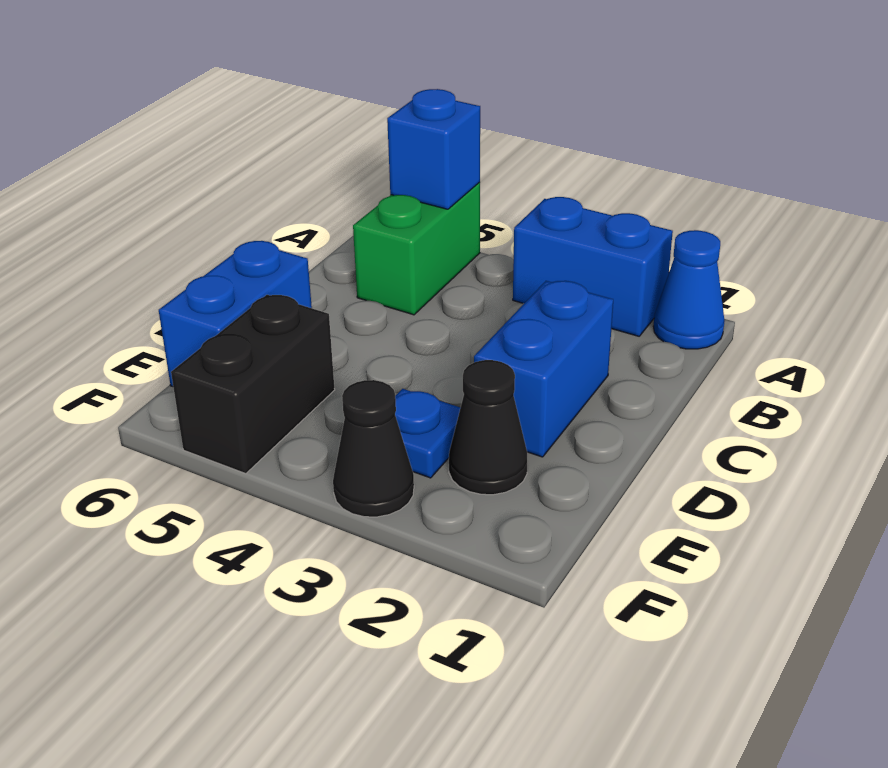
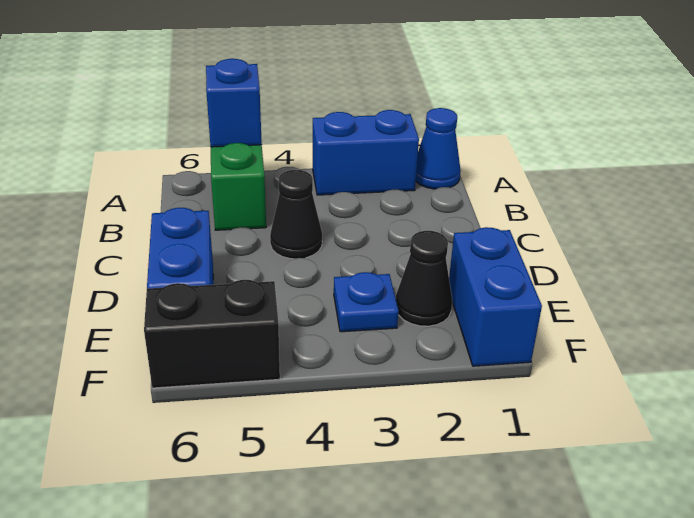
blue 1x2 brick [474,281,613,457] -> blue 1x2 brick moved to [449,227,542,366]
black 1x2 brick [171,295,335,474] -> black 1x2 brick turned to [144,280,280,388]
black 1x1 cone [333,380,414,517] -> black 1x1 cone moved to [270,170,322,259]

